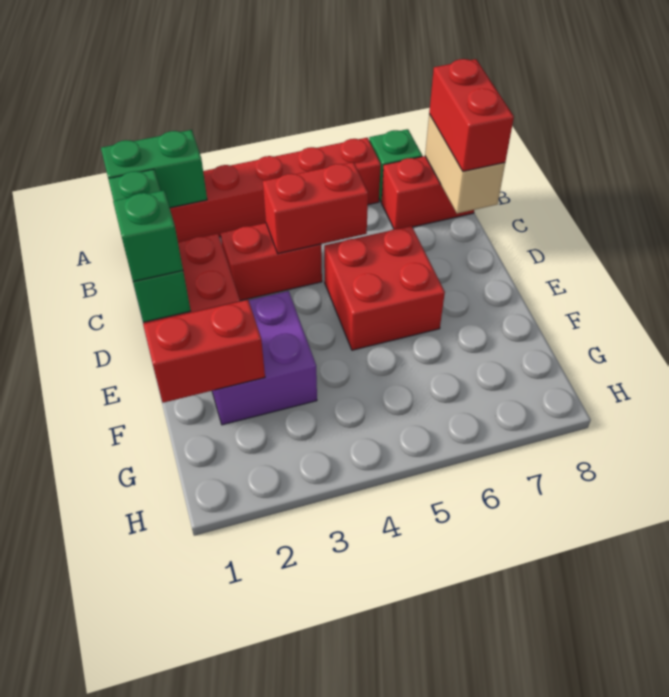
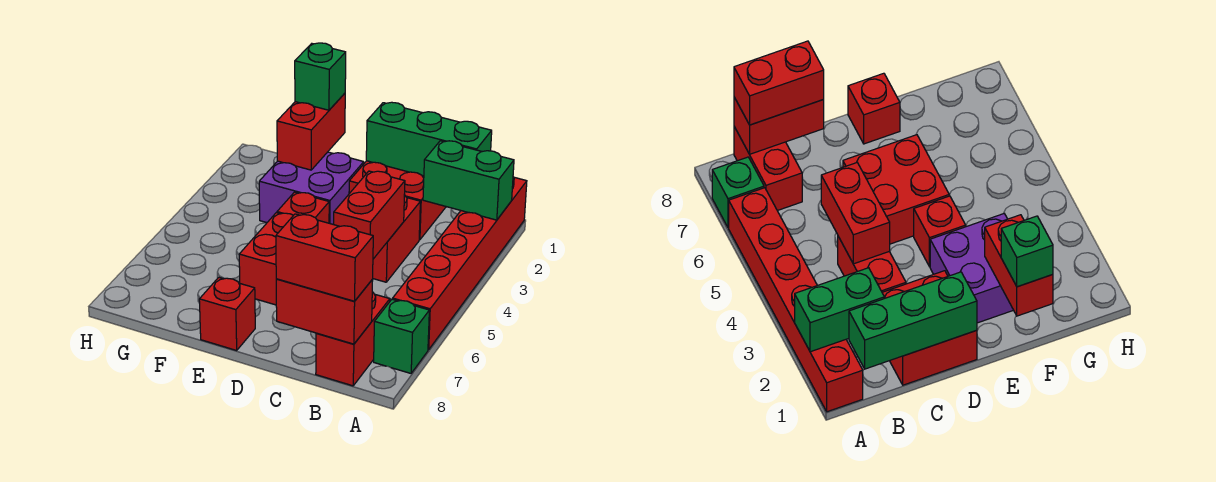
green 1x2 brick [101,130,207,208] -> green 1x2 brick turned to [423,141,514,220]
tan 1x2 brick [425,114,505,213] -> red 1x2 brick [276,279,373,344]
green 1x1 brick [113,191,183,282] -> green 1x1 brick moved to [295,43,346,110]
none -> red 1x1 brick [277,192,329,223]
none -> red 1x1 brick [199,277,255,350]

